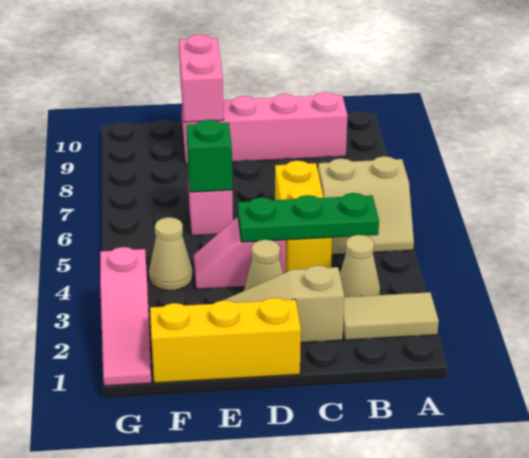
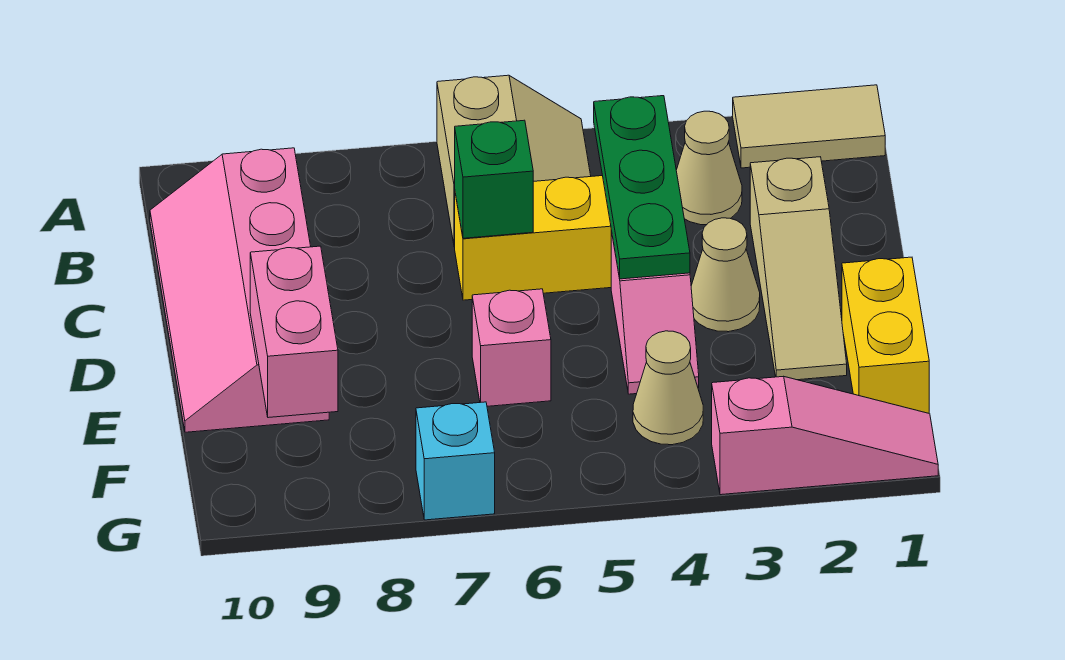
tan 1x2 tile [343,292,439,340] -> tan 1x2 tile turned to [733,85,885,168]
yellow 1x3 brick [150,298,301,383] -> yellow 1x2 brick [842,257,929,413]
green 1x1 brick [186,120,232,192] -> green 1x1 brick moved to [455,120,533,238]
pink 1x2 brick [179,34,224,122] -> pink 1x2 brick turned to [250,246,338,418]
none -> cyan 1x1 brick [416,402,495,520]

